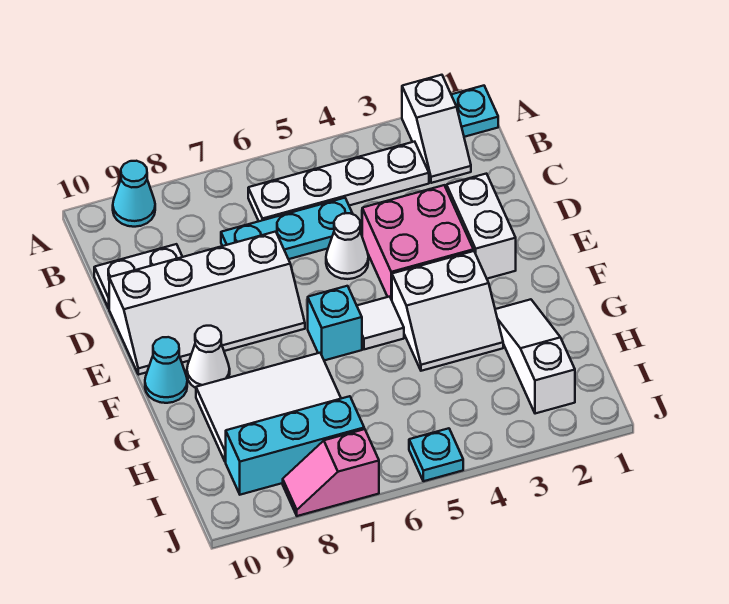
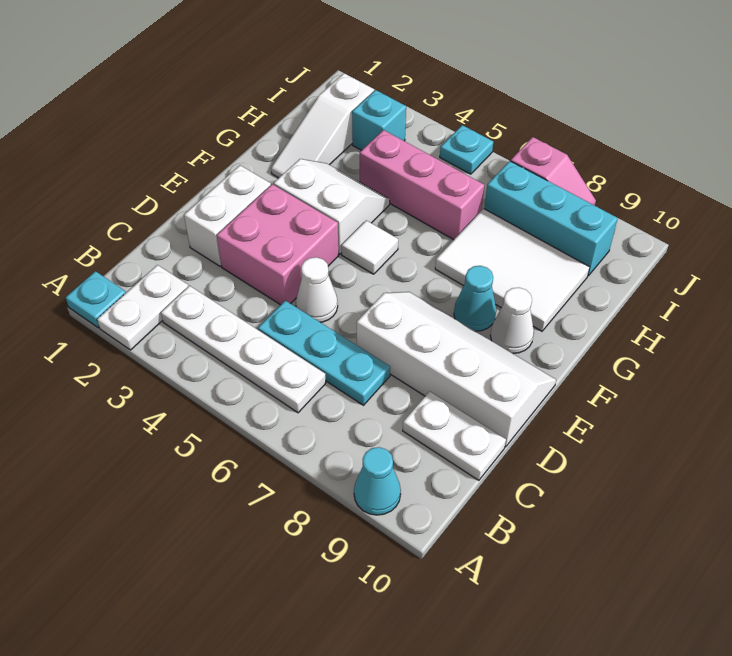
white 1x2 slope [402,75,471,183] -> white 1x2 plate [97,265,188,350]
cyan 1x1 brick [308,286,362,360] -> cyan 1x1 brick moved to [352,90,406,150]
cyan 1x1 cone [145,337,187,403] -> cyan 1x1 cone moved to [454,266,496,331]
none -> pink 1x3 brick [360,130,484,240]

